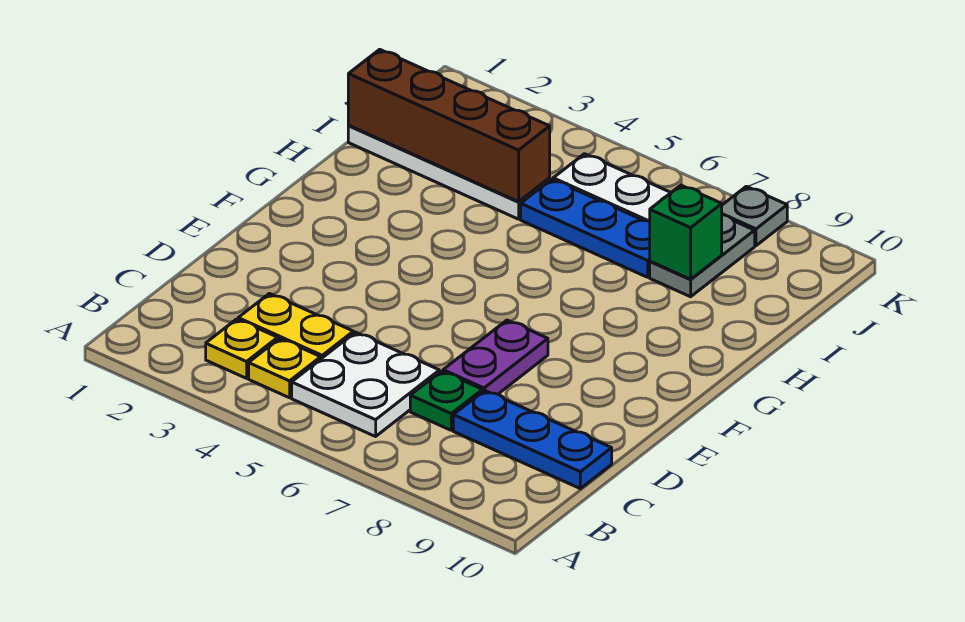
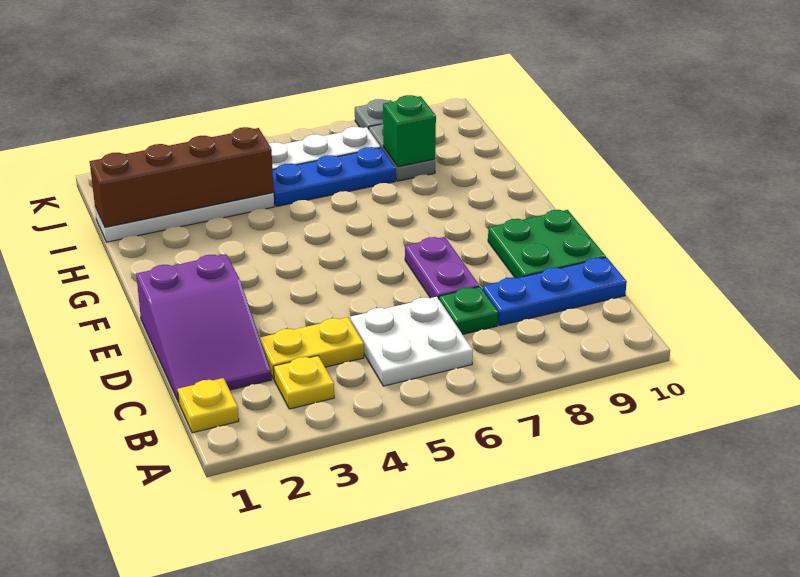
yellow 1x1 plate [249,338,321,398] -> yellow 1x1 plate moved to [178,378,239,433]
none -> purple 2x3 slope [136,254,271,402]
none -> green 2x2 plate [488,210,606,278]

